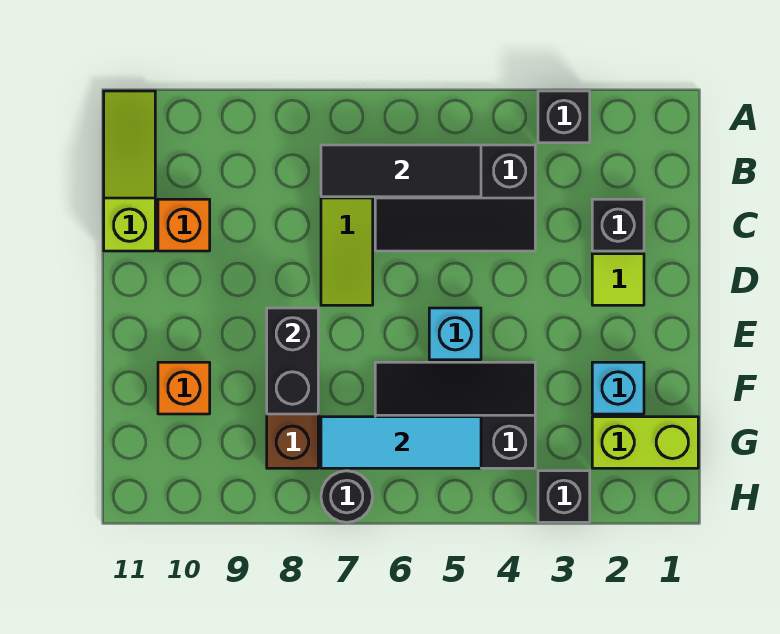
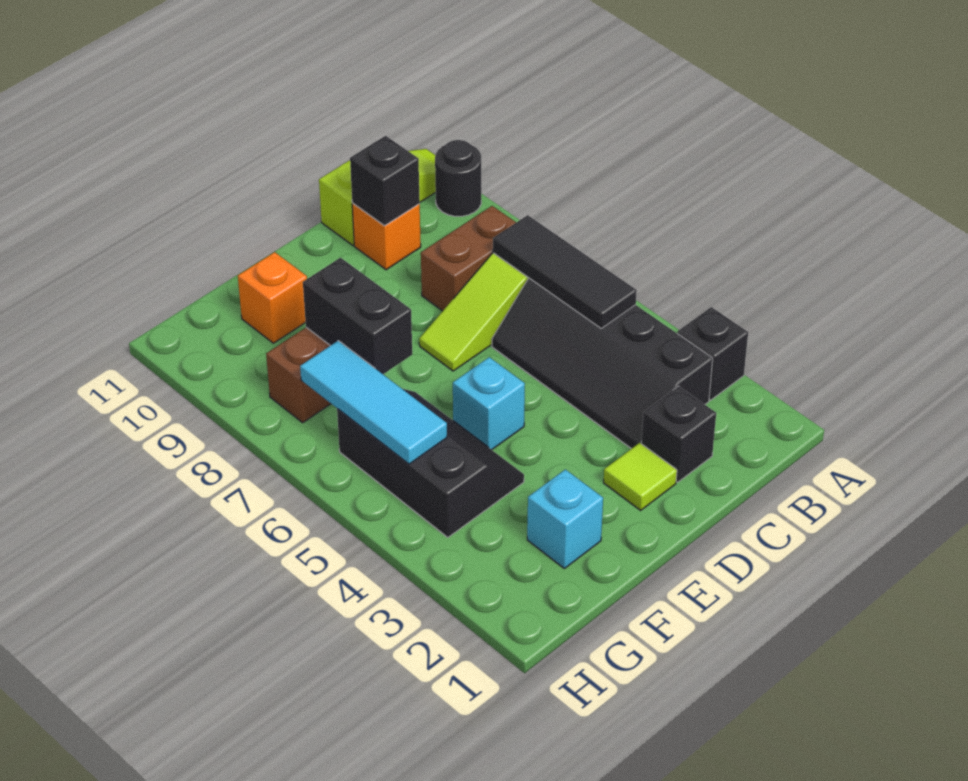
black 2x3 slope [375,145,535,251] -> black 2x4 slope [492,278,713,449]
none -> brown 1x2 brick [421,206,516,311]
black 1x2 brick [267,308,318,414] -> black 1x2 brick turned to [303,258,412,374]
lime 1x2 brick [592,417,698,468] -> none
black 1x1 brick [538,471,590,522] -> black 1x1 brick moved to [350,136,420,226]
black 1x1 round brick [321,471,373,522] -> black 1x1 round brick moved to [435,140,481,216]

